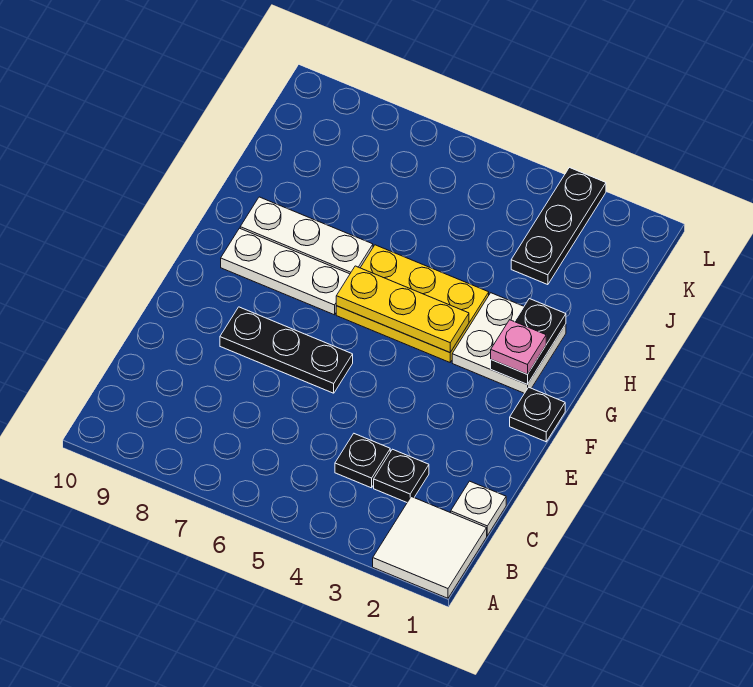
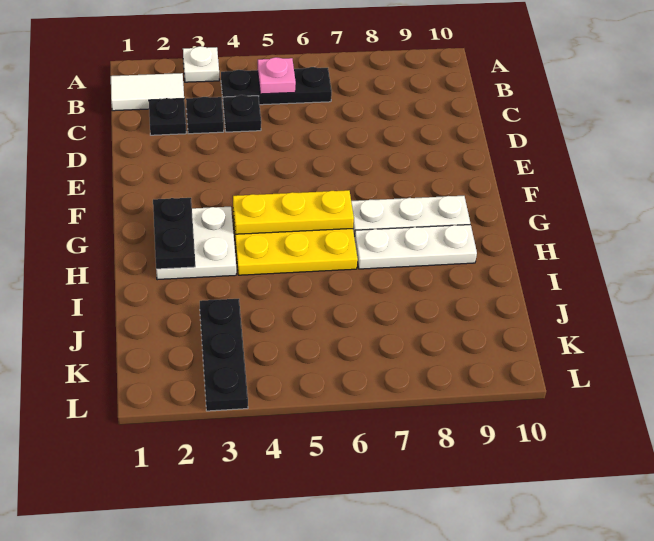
white 2x2 tile [373,497,487,598] -> white 1x2 tile [111,73,184,111]
white 1x1 plate [451,481,506,536] -> white 1x1 plate moved to [183,46,219,82]
black 1x3 plate [220,307,353,393] -> black 1x3 plate moved to [221,67,332,105]
black 1x1 plate [510,387,565,442] -> black 1x1 plate moved to [149,98,186,135]
pink 1x1 plate [491,320,546,374] -> pink 1x1 plate moved to [257,57,296,94]

